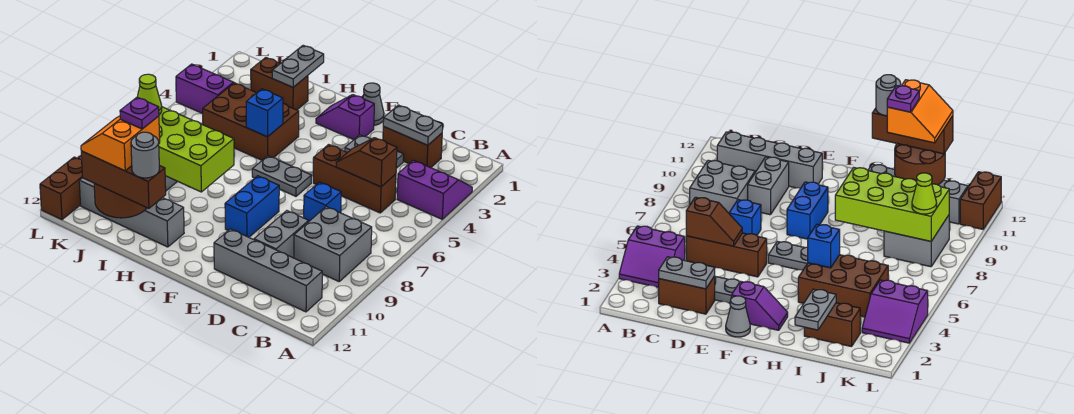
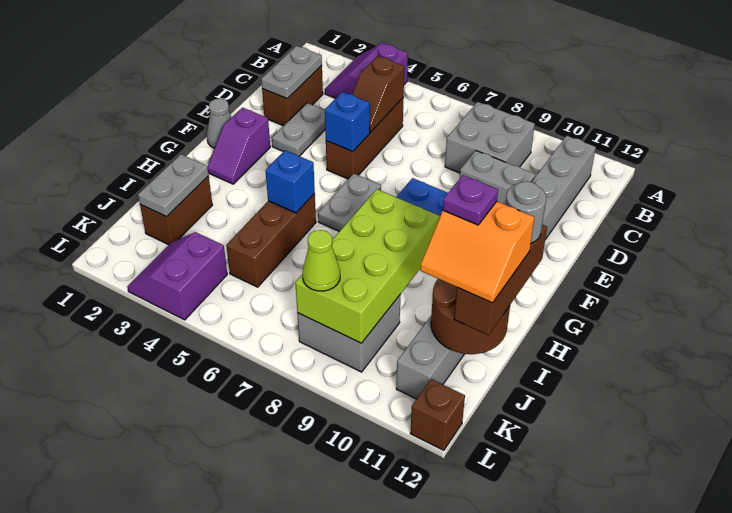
blue 1x1 brick [304,182,341,221] -> blue 1x1 brick moved to [325,92,370,152]
brown 2x3 brick [203,83,299,160] -> brown 1x3 brick [226,194,316,287]
grey 1x2 plate [272,45,324,87] -> grey 1x2 plate turned to [138,154,209,217]
brown 1x2 brick [40,157,82,220] -> brown 1x1 brick [410,379,465,450]

